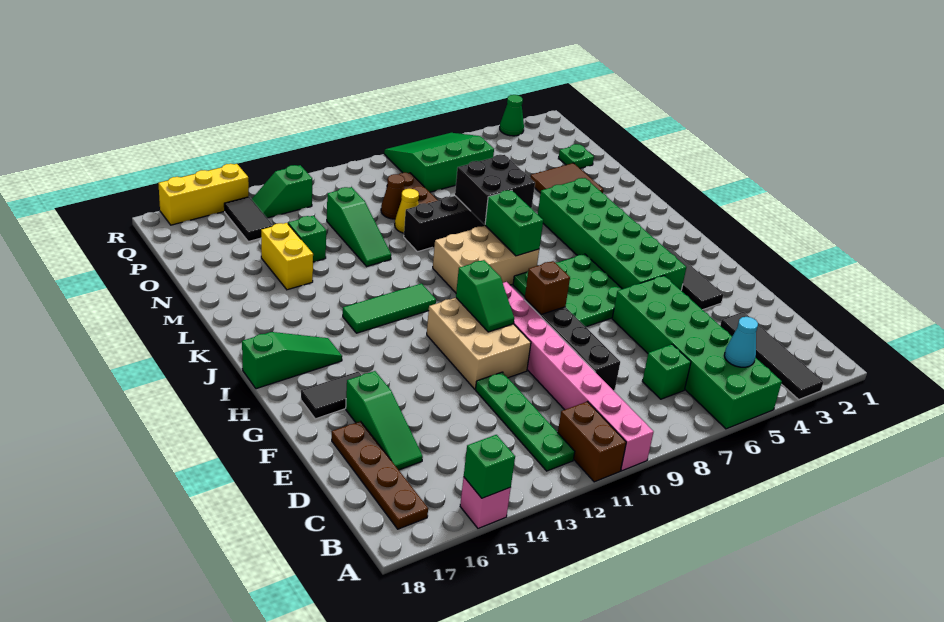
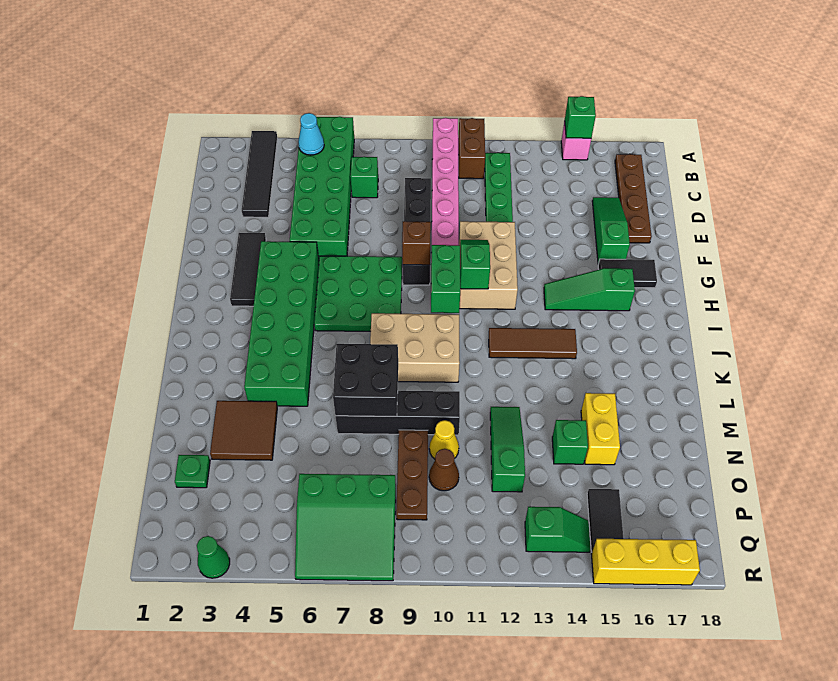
green 1x3 slope [242,332,342,389] -> green 1x3 slope moved to [544,268,635,311]
green 1x2 brick [485,190,543,256] -> green 1x2 brick moved to [431,245,461,313]
green 1x3 tile [343,284,436,333] -> brown 1x3 tile [489,328,577,359]

